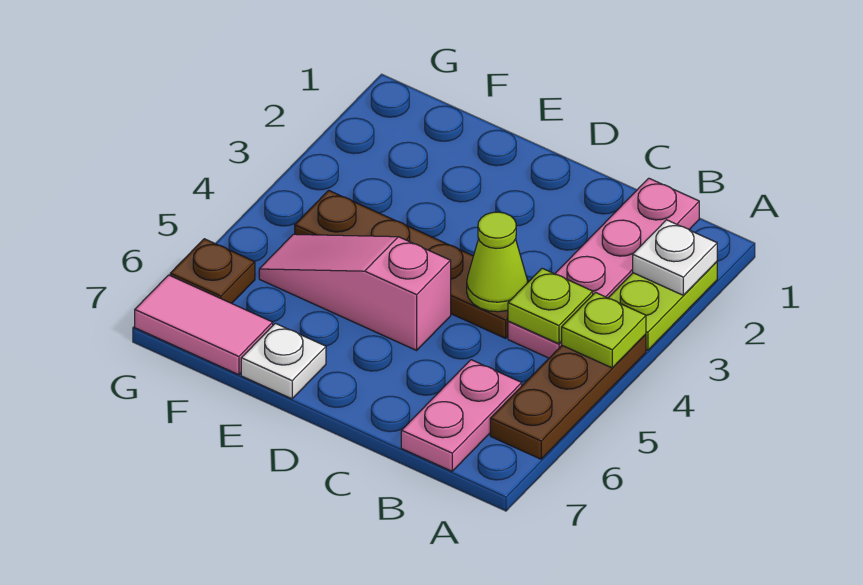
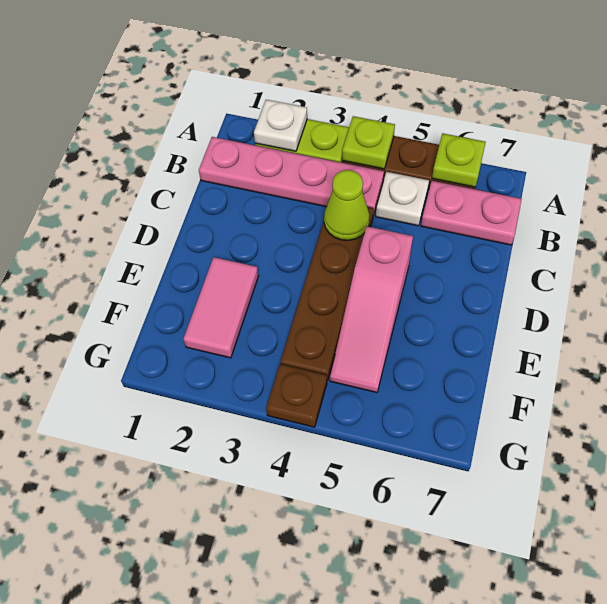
lime 1x1 plate [508,268,593,344] -> lime 1x1 plate moved to [432,133,486,187]
white 1x1 plate [241,323,326,399] -> white 1x1 plate moved to [376,172,429,226]
pink 1x2 tile [135,275,273,375] -> pink 1x2 tile moved to [183,257,258,358]
brown 1x1 plate [170,239,255,303] -> brown 1x1 plate moved to [266,364,327,427]

